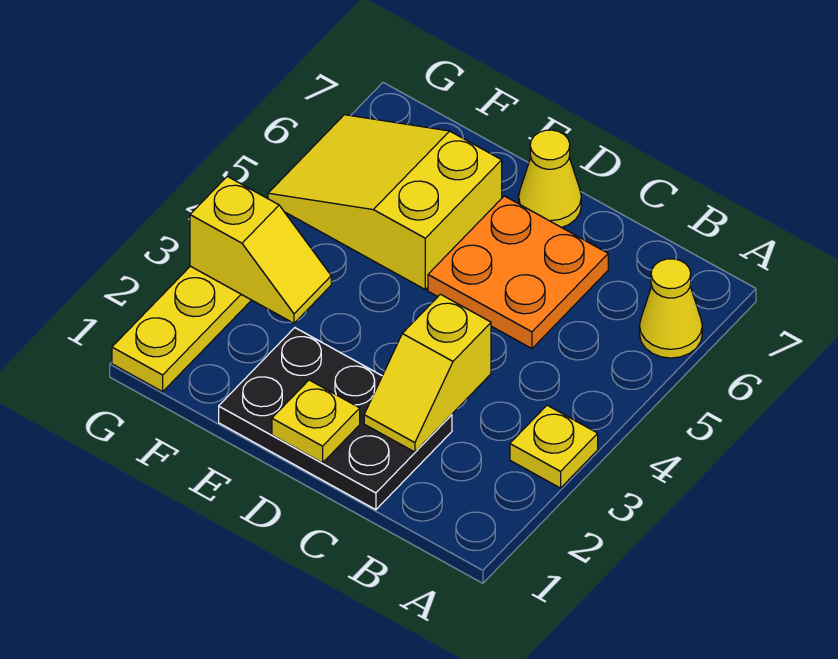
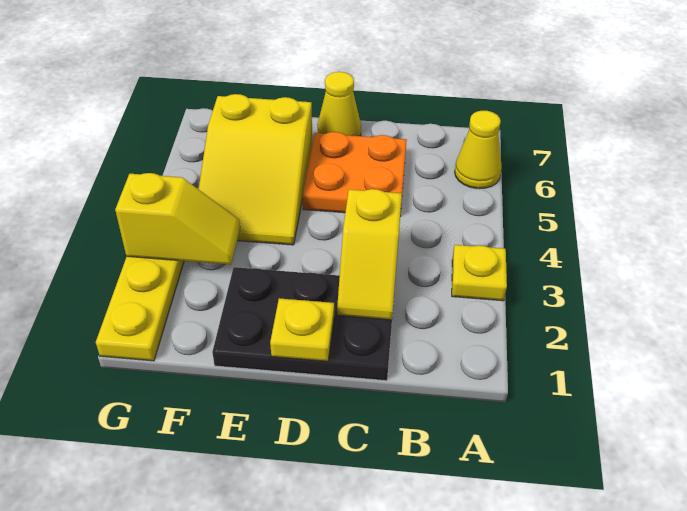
yellow 2x3 slope [268,115,502,289] -> yellow 2x3 slope turned to [199,94,312,245]

